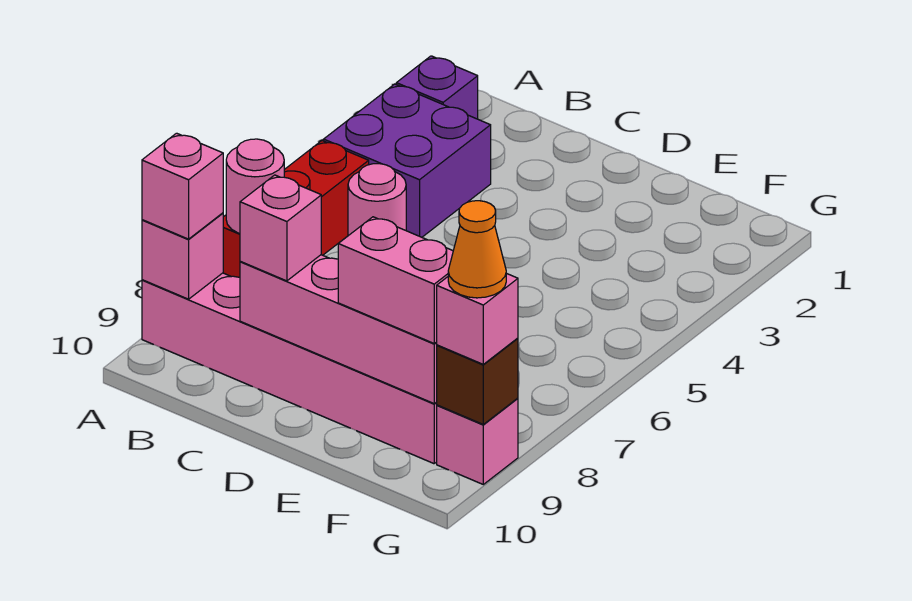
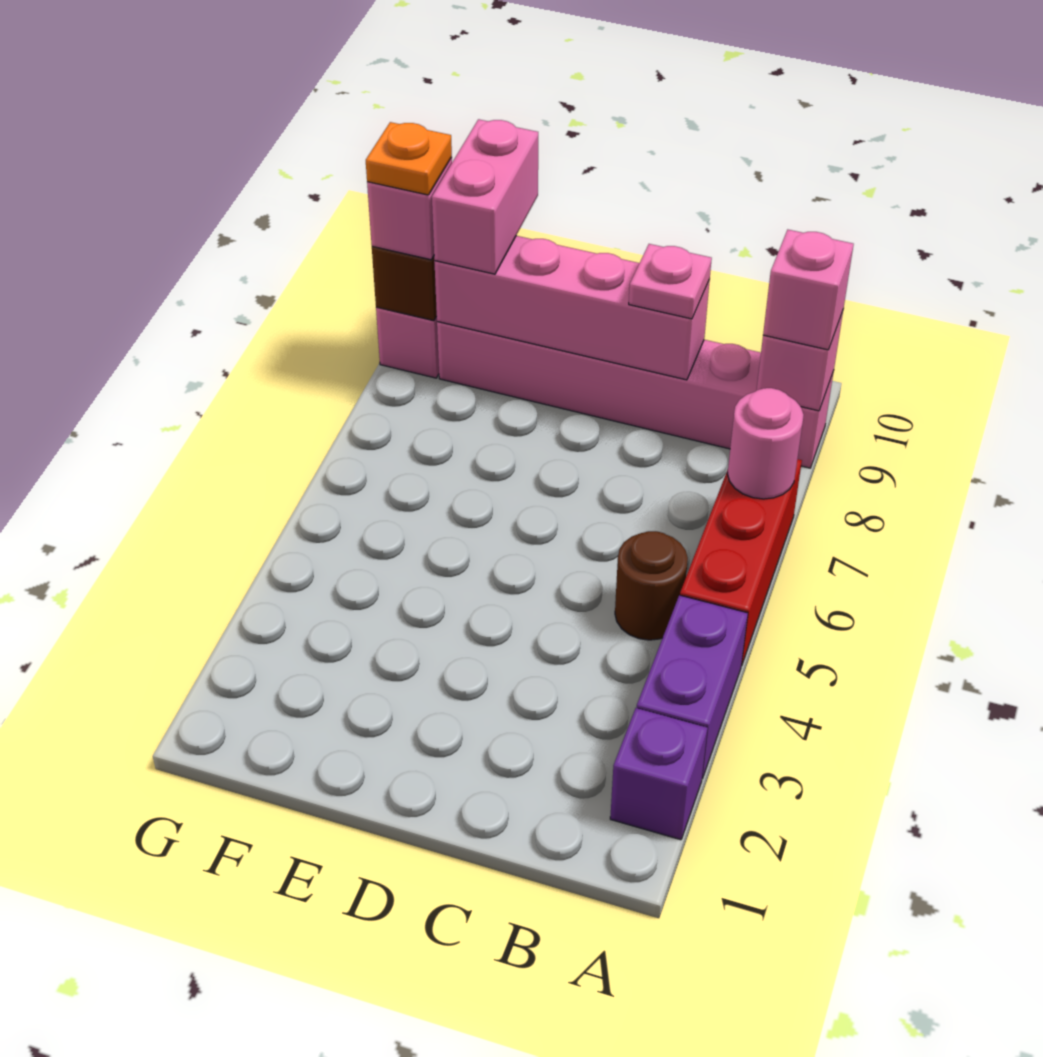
purple 2x2 brick [324,84,491,237] -> purple 1x2 brick [637,595,748,779]
pink 1x1 round brick [348,164,406,236] -> brown 1x1 round brick [615,531,688,640]
pink 1x1 brick [240,175,321,281] -> pink 1x1 plate [629,244,712,319]
pink 1x2 brick [338,217,453,343] -> pink 1x2 brick turned to [432,119,538,274]
orange 1x1 cone [448,201,506,298] -> orange 1x1 plate [366,122,452,195]

